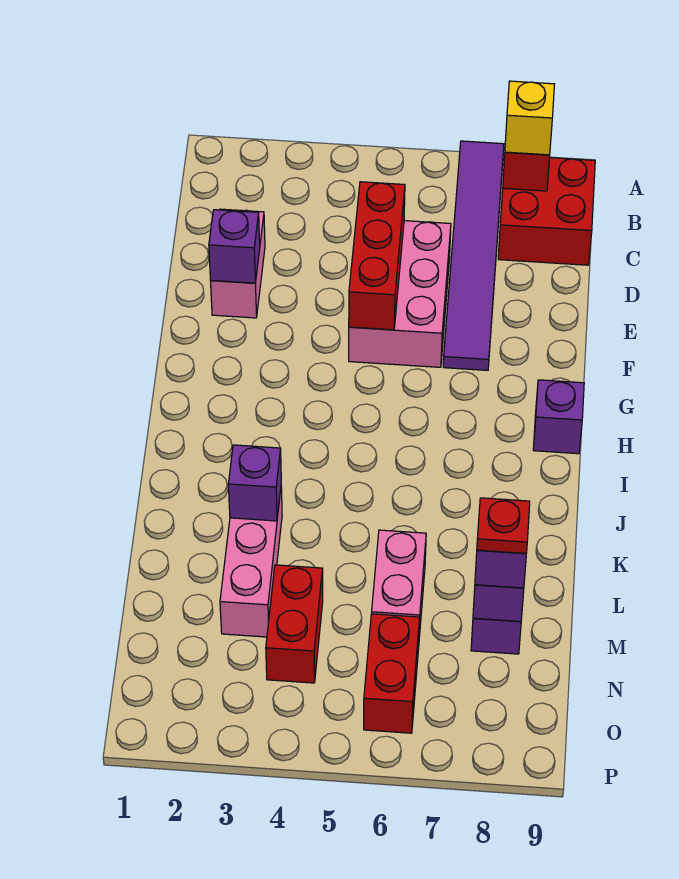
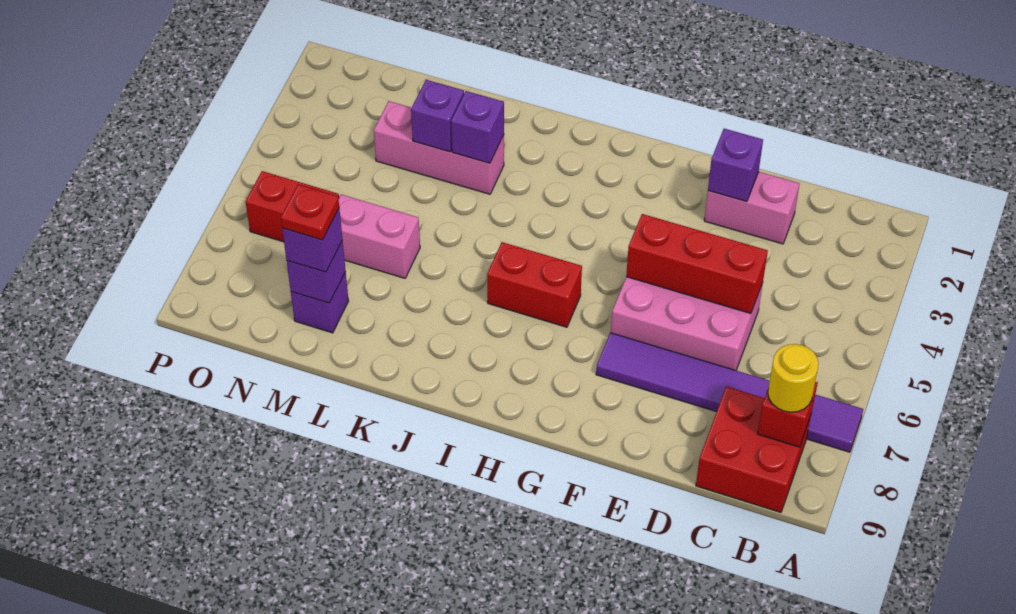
yellow 1x1 brick [505,81,554,155] -> yellow 1x1 round brick [768,344,819,412]
purple 1x1 brick [533,380,584,454] -> purple 1x1 brick moved to [411,80,464,152]
red 1x2 brick [266,565,323,683] -> red 1x2 brick moved to [487,242,582,327]

